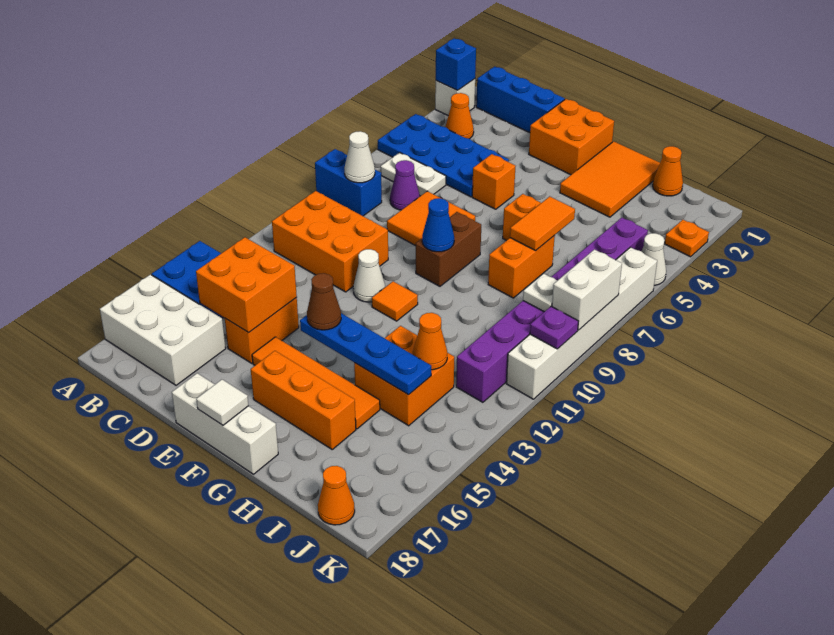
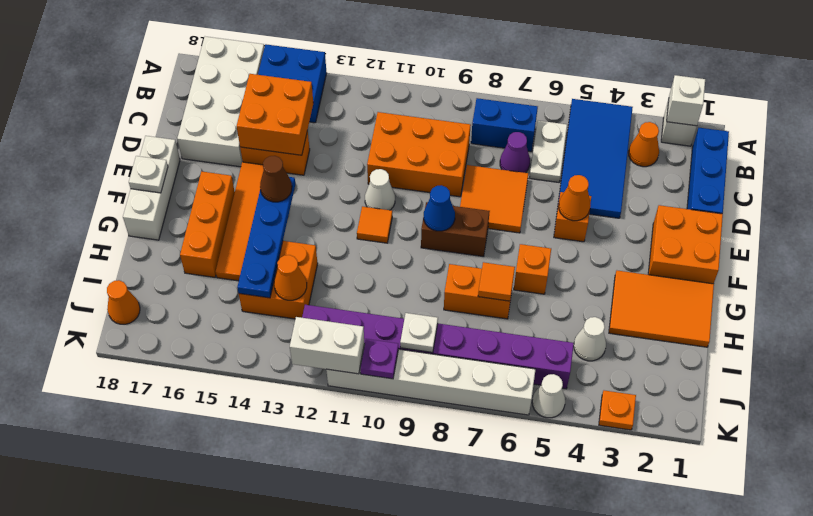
blue 1x1 brick [436,38,476,90] -> white 1x1 brick [667,75,705,126]
blue 2x4 plate [378,114,509,197] -> blue 2x4 tile [558,99,633,218]
blue 1x2 brick [315,149,382,216] -> blue 1x2 brick turned to [471,98,538,152]
white 2x3 brick [100,275,226,385] -> white 2x4 brick [177,37,264,167]
white 1x1 cone [345,131,375,183] -> white 1x1 cone moved to [574,317,606,361]
orange 2x3 brick [272,191,388,292] -> orange 2x3 brick turned to [367,112,471,197]
white 1x1 tile [196,380,249,425] -> white 1x1 plate [129,156,168,193]
orange 1x2 tile [510,196,575,251] -> orange 1x1 tile [478,262,515,301]
orange 1x1 cone [653,146,683,196] -> orange 1x1 cone moved to [559,175,591,221]
white 1x2 brick [552,249,622,330] -> white 1x2 brick moved to [290,317,364,374]

